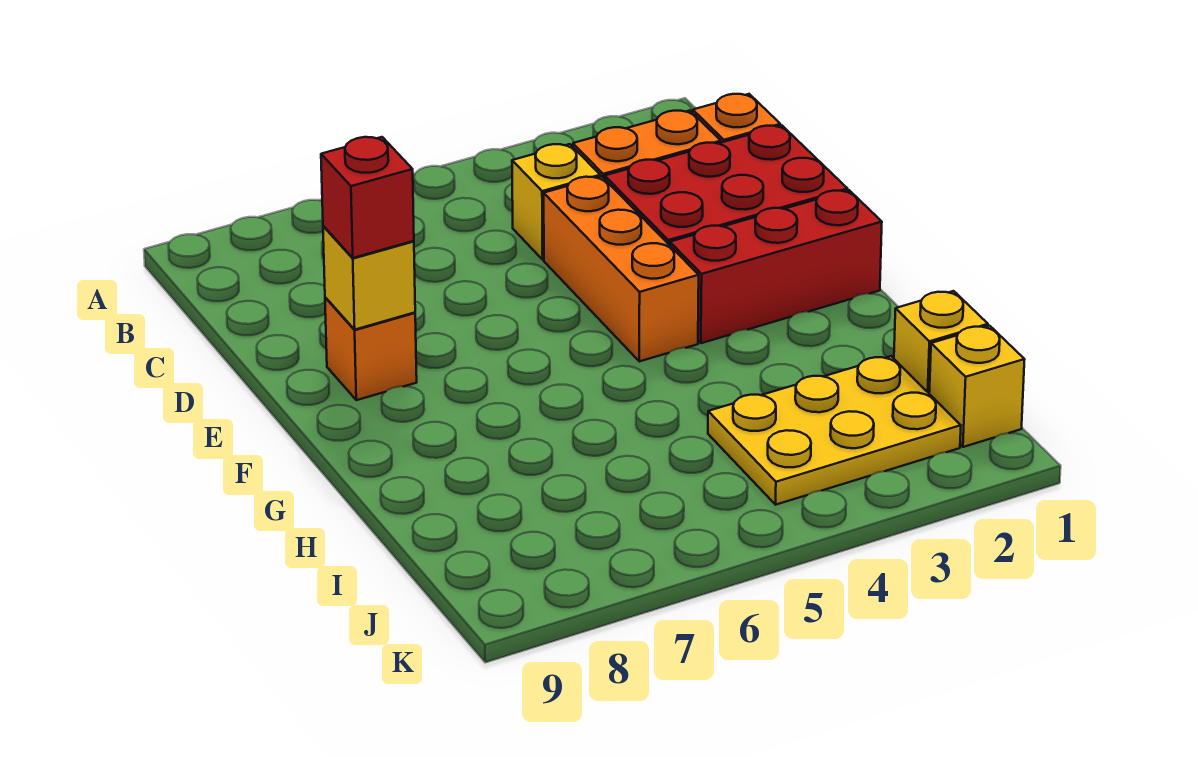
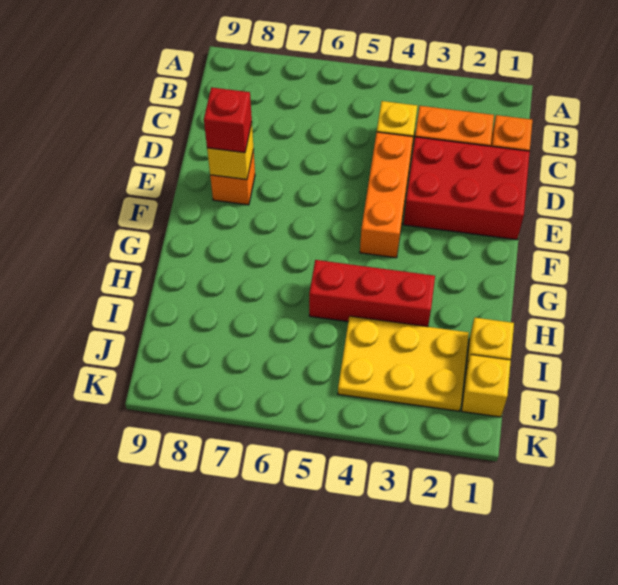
red 1x3 brick [670,190,882,343] -> red 1x3 brick moved to [309,260,435,327]

